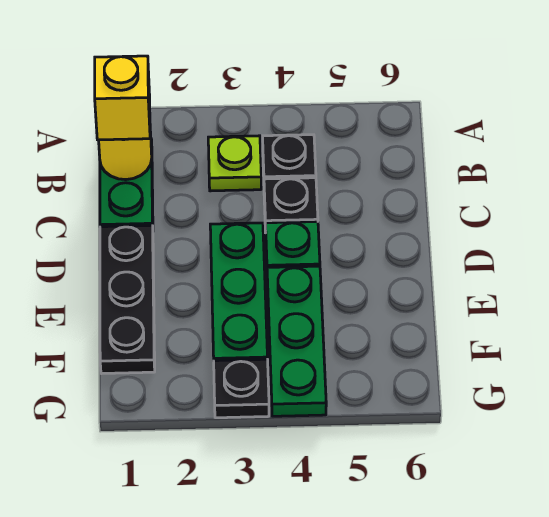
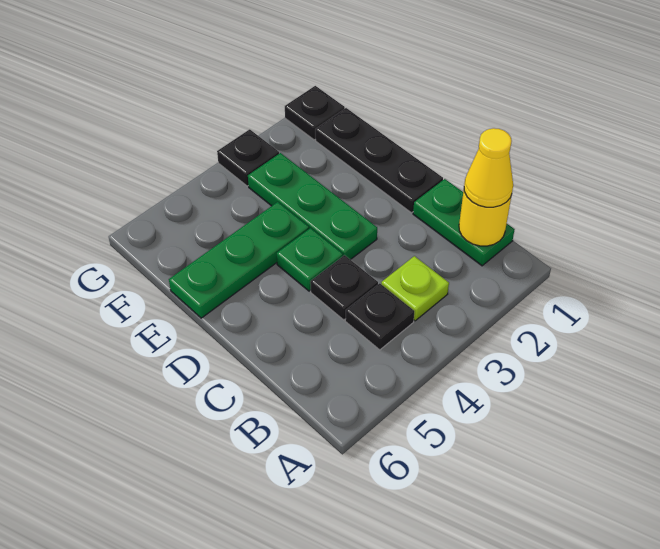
yellow 1x1 brick [95,56,150,140] -> yellow 1x1 cone [464,128,513,207]
green 1x3 plate [267,266,326,416] -> green 1x3 plate turned to [169,202,309,318]
none -> black 1x1 plate [285,86,345,140]

